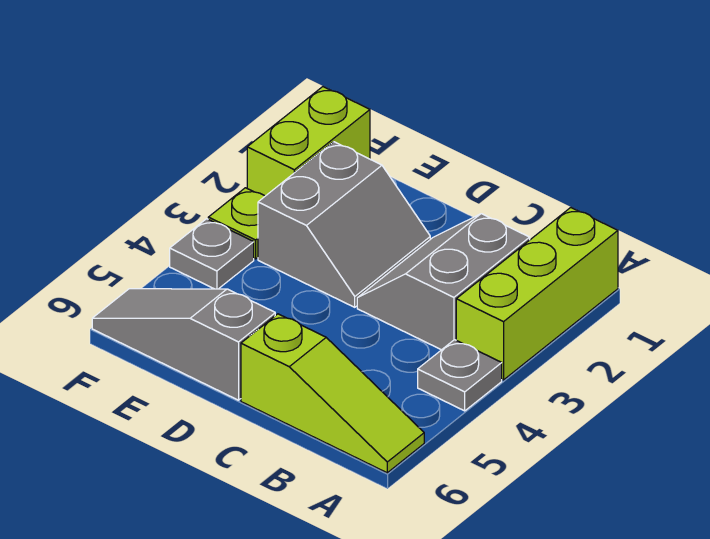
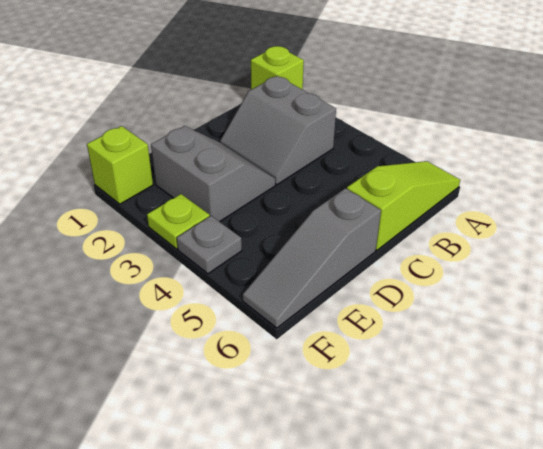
lime 1x3 brick [456,208,618,380] -> lime 1x1 brick [251,46,304,90]
grey 1x1 plate [418,340,502,411] -> none
lime 1x2 brick [247,87,370,196] -> lime 1x1 brick [87,126,153,204]

